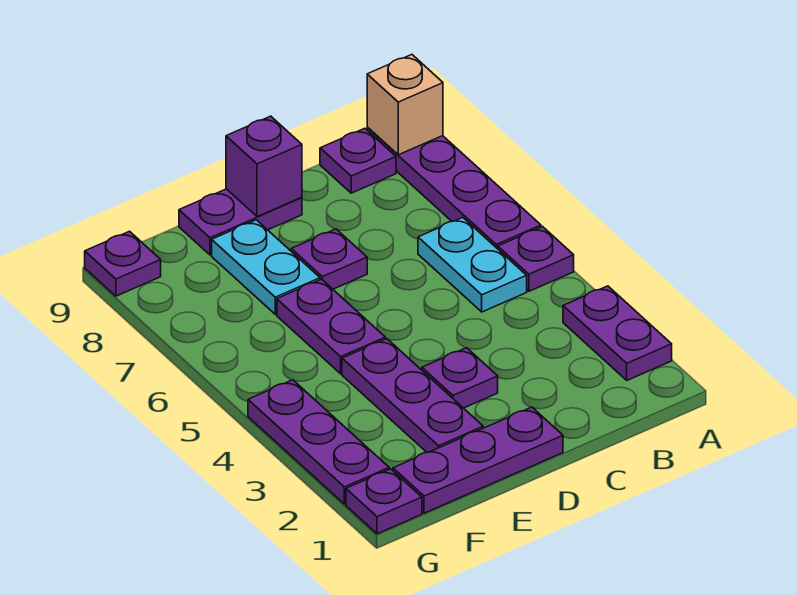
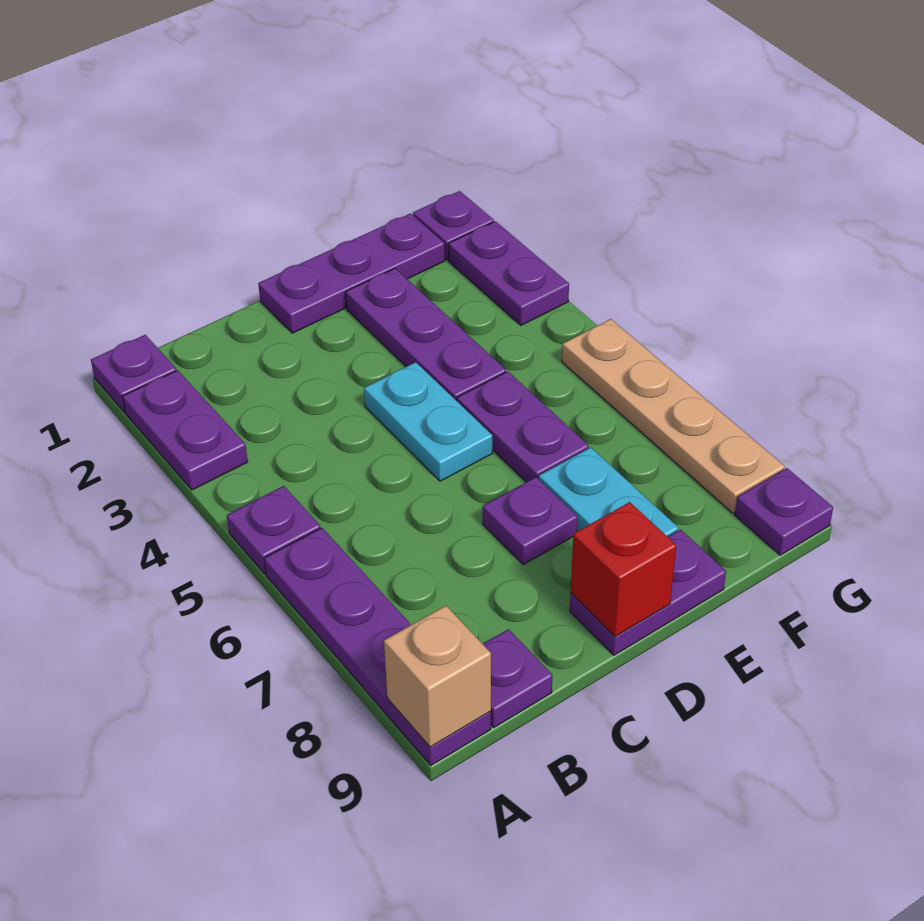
cyan 1x2 plate [418,218,527,312] -> cyan 1x2 plate moved to [364,362,492,481]
purple 1x1 plate [422,348,498,408] -> purple 1x1 plate moved to [91,335,177,413]
purple 1x1 brick [226,116,302,217] -> red 1x1 brick [571,502,676,636]
purple 1x3 plate [248,380,389,504] -> purple 1x2 plate [448,221,569,325]
none -> tan 1x4 plate [562,319,785,513]

